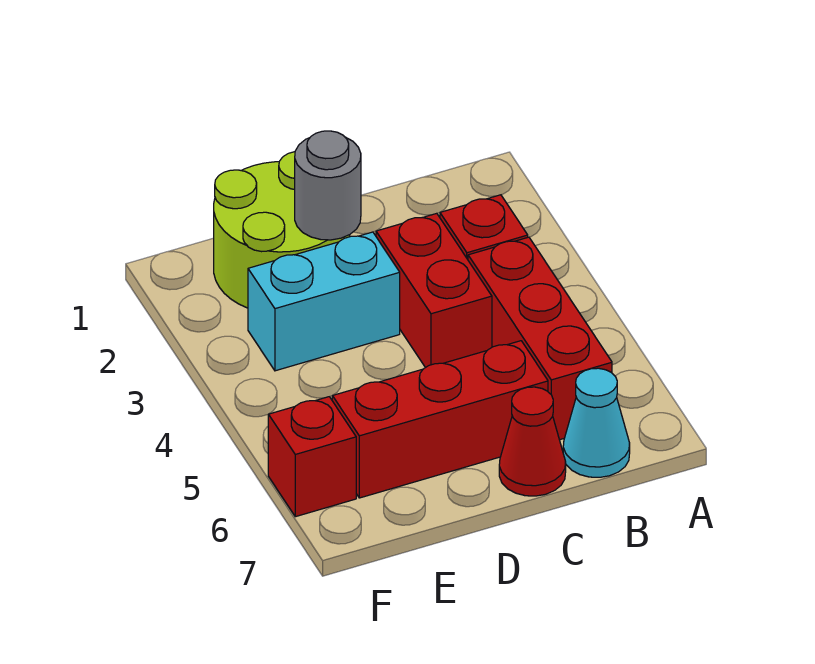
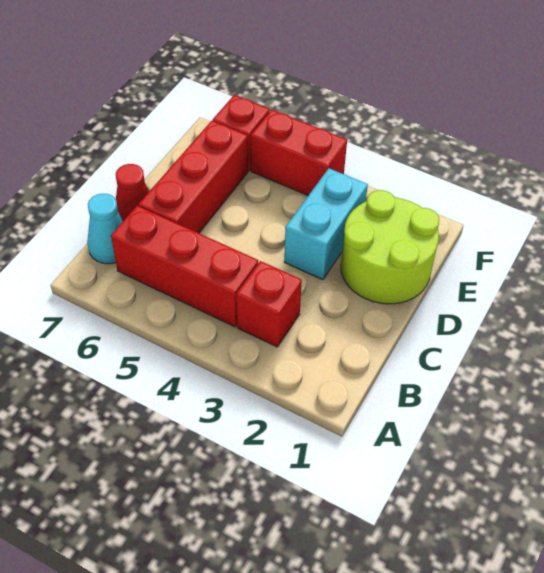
red 1x2 brick [376,213,492,368] -> red 1x2 brick moved to [251,110,347,196]
grey 1x1 round brick [295,131,361,240] -> none

